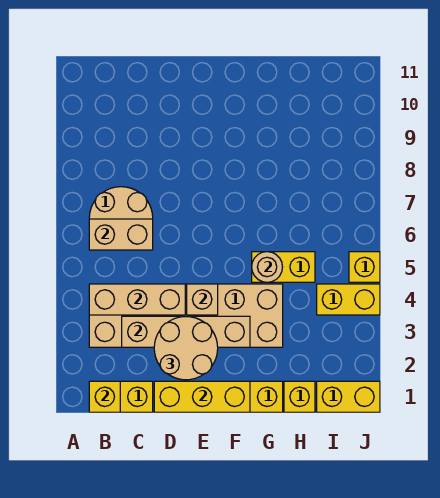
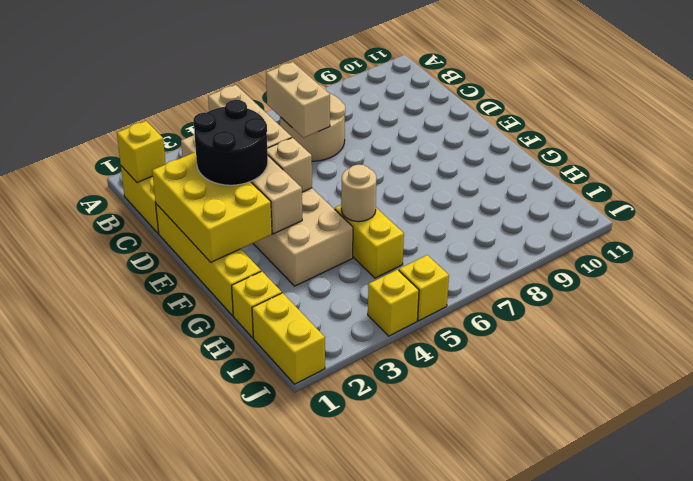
yellow 1x3 brick [154,381,250,412] -> yellow 2x3 brick [152,152,272,262]
tan 2x2 round brick [154,316,218,380] -> black 2x2 round brick [193,100,268,185]
yellow 1x2 brick [317,284,380,315] -> yellow 1x1 brick [368,270,419,336]

